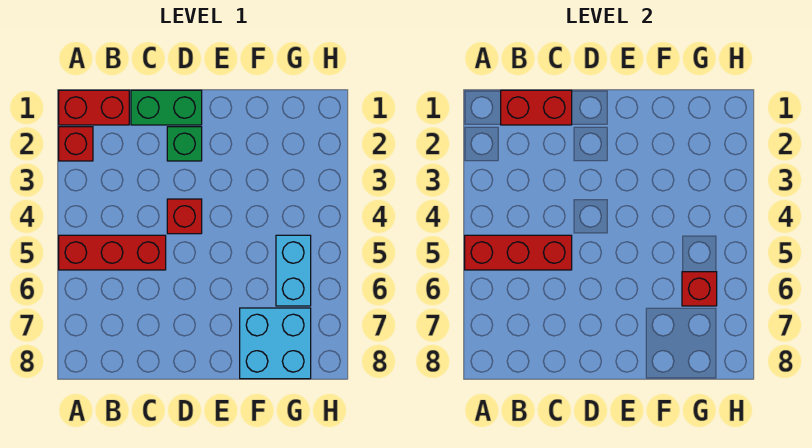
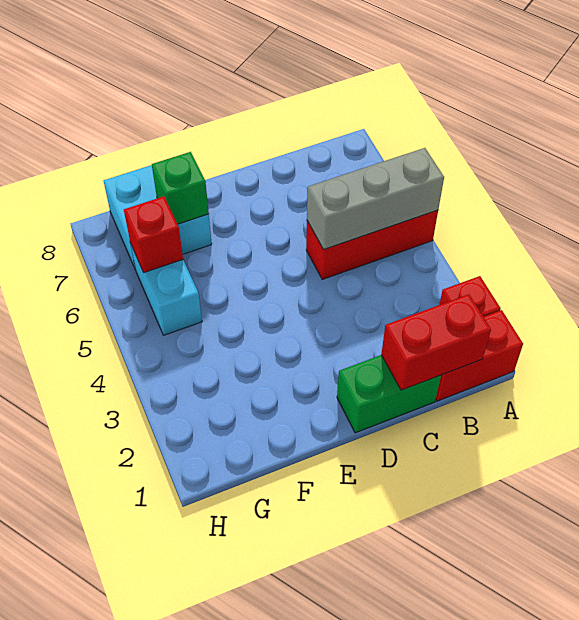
red 1x3 brick [465,235,572,270] -> grey 1x3 brick [307,148,444,249]
green 1x1 brick [167,127,202,161] -> green 1x1 brick moved to [152,152,209,224]
red 1x1 brick [167,199,202,234] -> none

